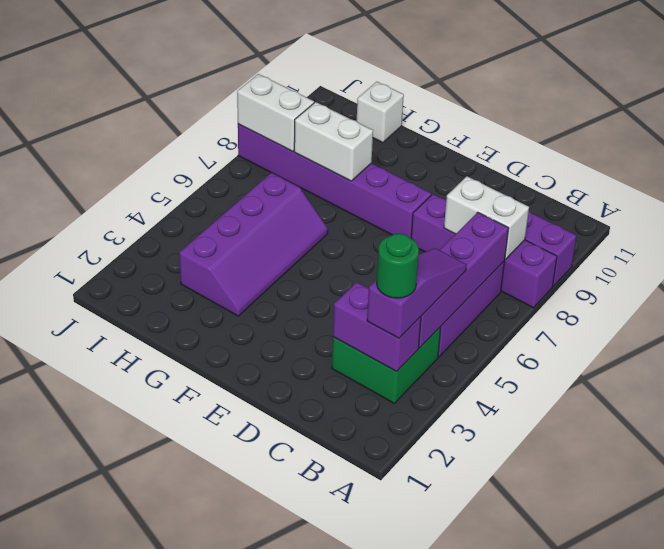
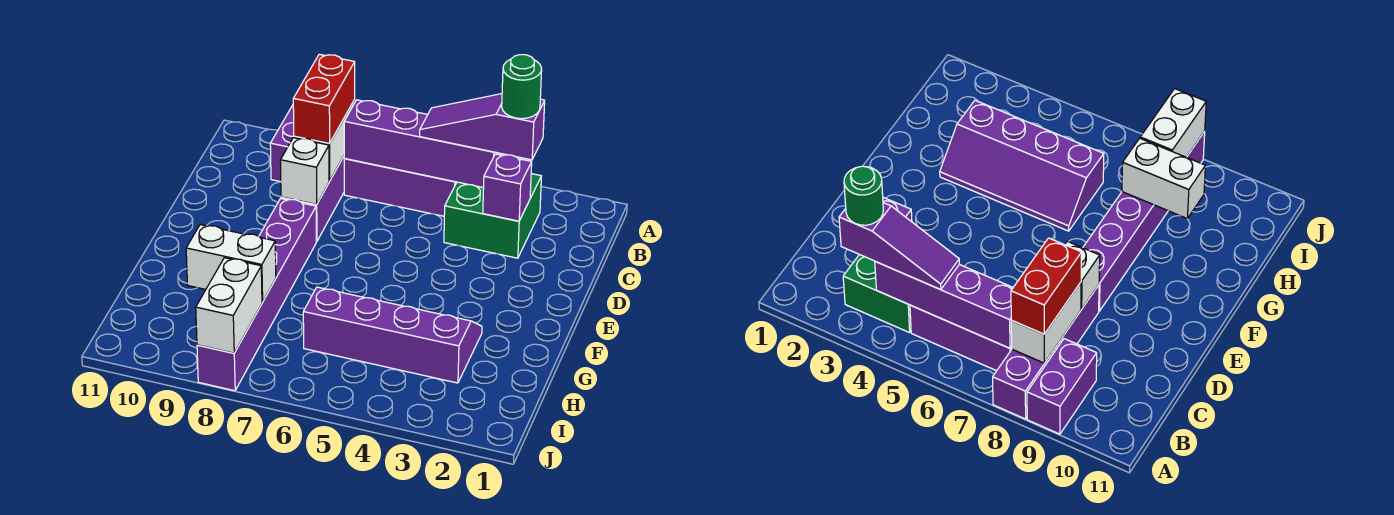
purple 1x2 brick [333,282,421,372] -> purple 1x1 brick [483,154,532,221]
none -> red 1x2 brick [293,54,355,144]
white 1x2 brick [294,102,373,181] -> white 1x2 brick turned to [186,225,276,302]
white 1x1 brick [357,82,404,143] -> white 1x1 brick moved to [280,138,329,205]

